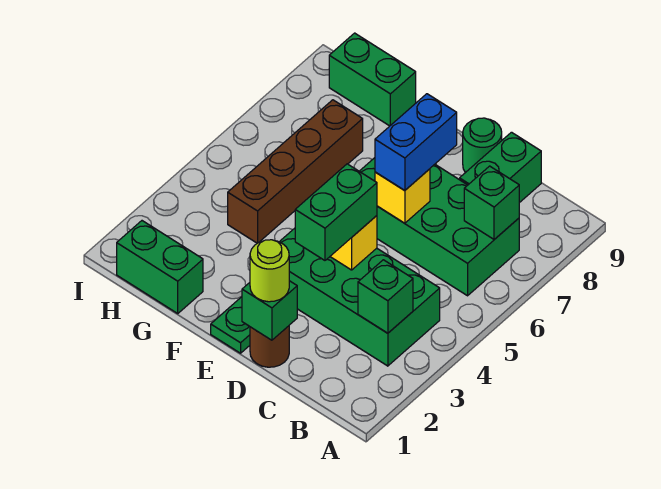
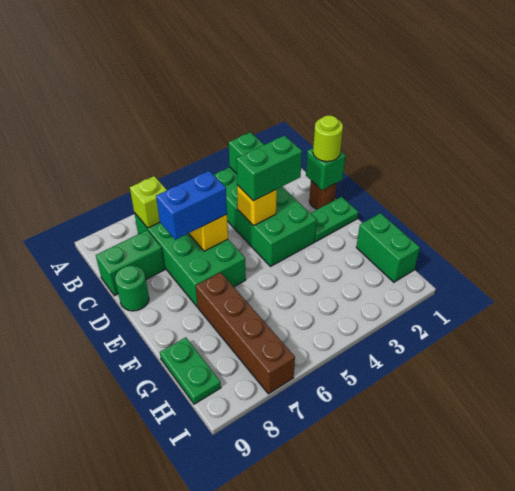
green 1x1 brick [464,166,519,239] -> lime 1x1 brick [130,176,167,228]
brown 1x4 brick [228,100,363,243] -> brown 1x4 brick turned to [196,272,295,394]
green 1x2 brick [329,33,416,126] -> green 1x2 plate [160,337,221,404]

